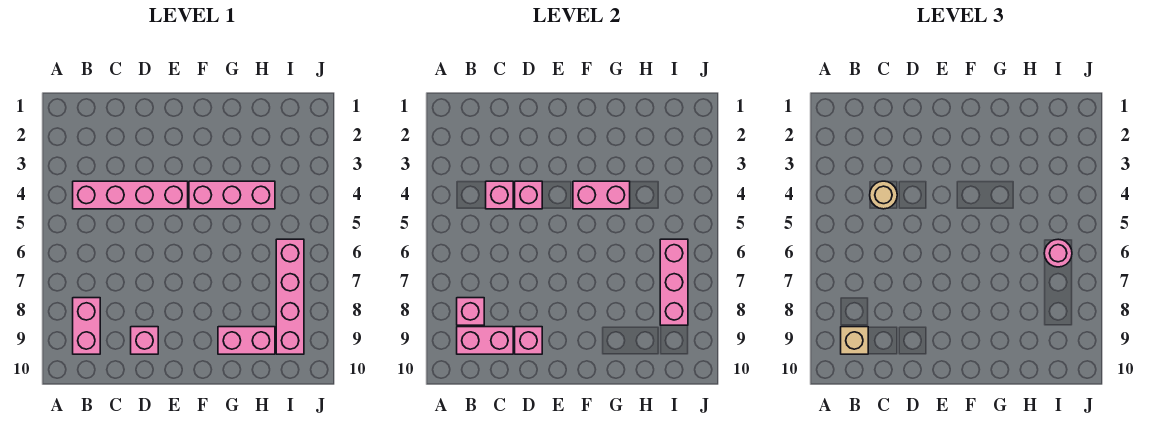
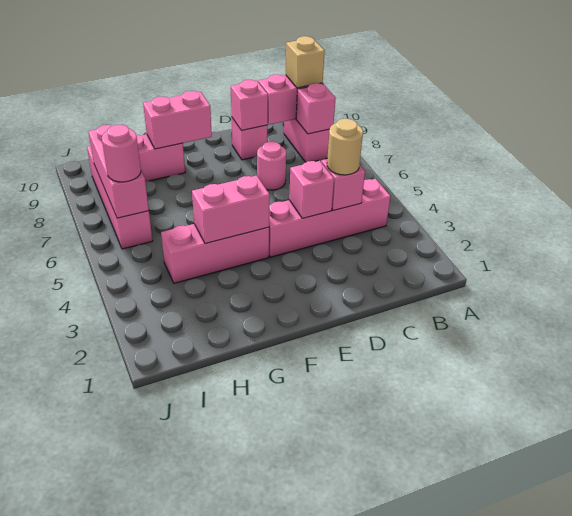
none -> pink 1x1 round brick [257,142,286,190]
none -> pink 1x2 brick [143,91,212,149]

